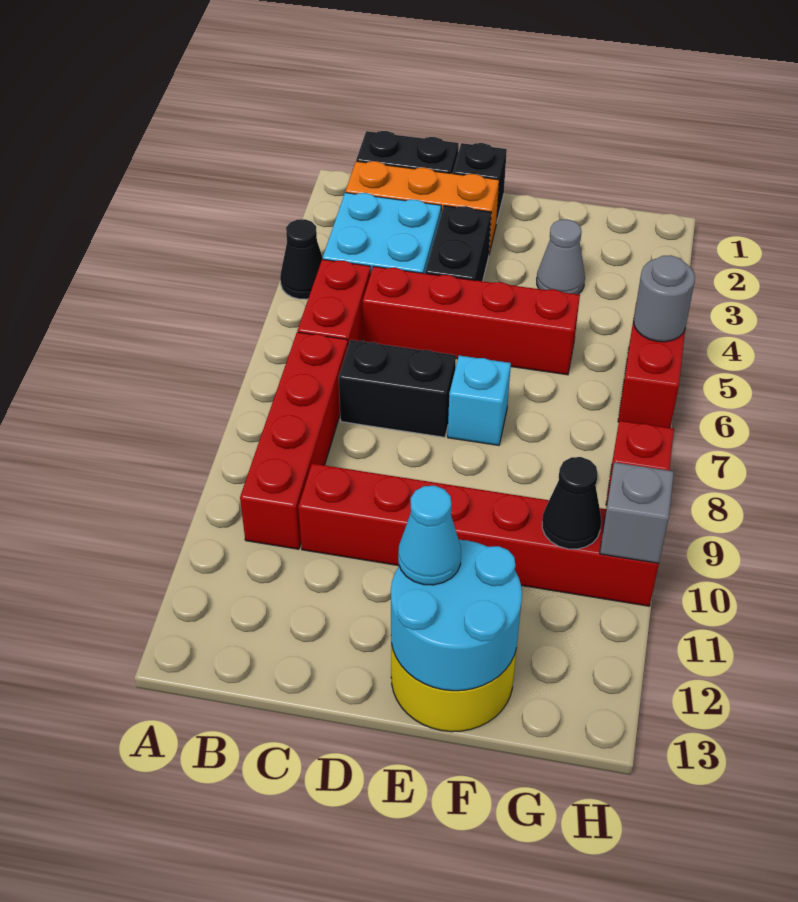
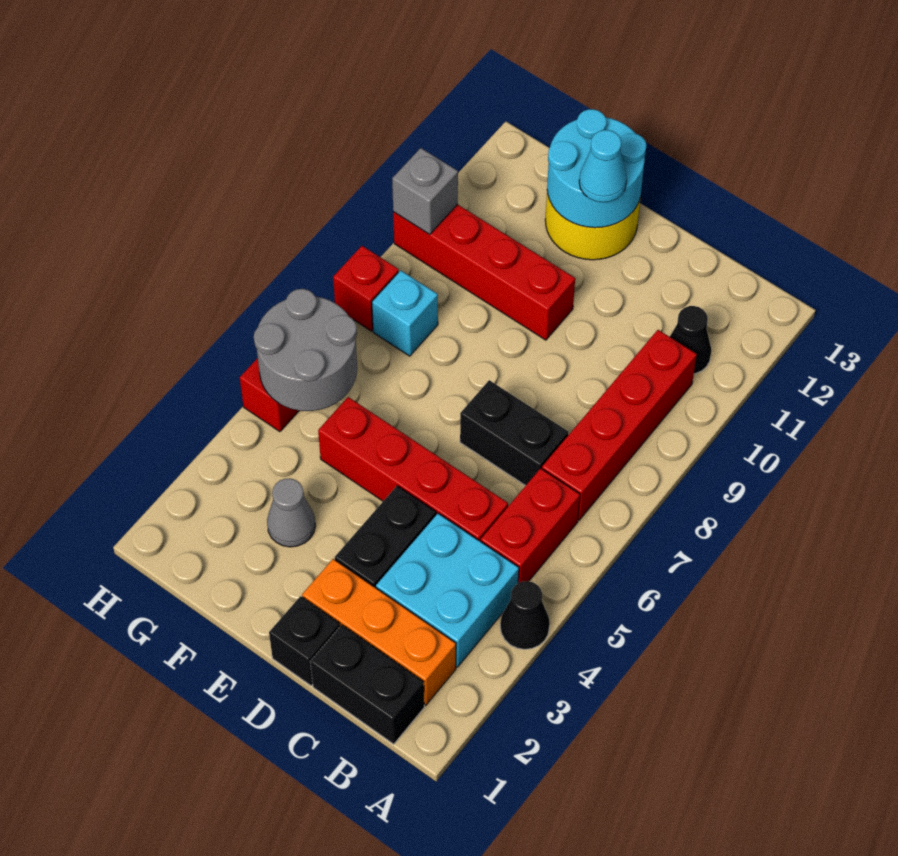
red 1x6 brick [298,464,659,606] -> red 1x4 brick [393,204,575,340]
cyan 1x1 brick [448,356,511,445] -> cyan 1x1 brick moved to [372,270,438,356]
black 1x1 cone [542,457,601,549] -> black 1x1 cone moved to [670,306,711,374]
grey 1x1 round brick [634,255,695,342] -> grey 2x2 round brick [254,289,357,411]

